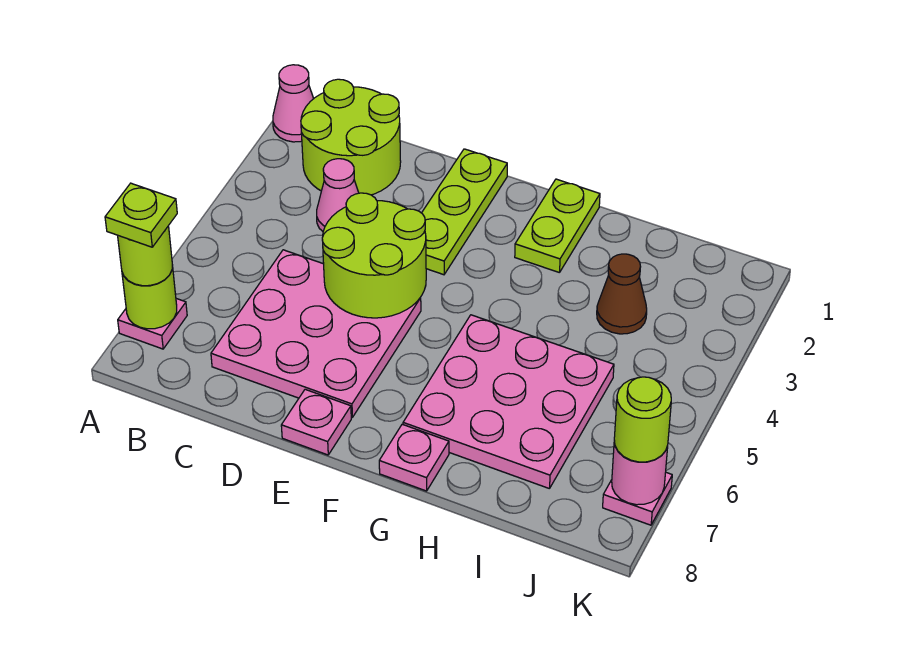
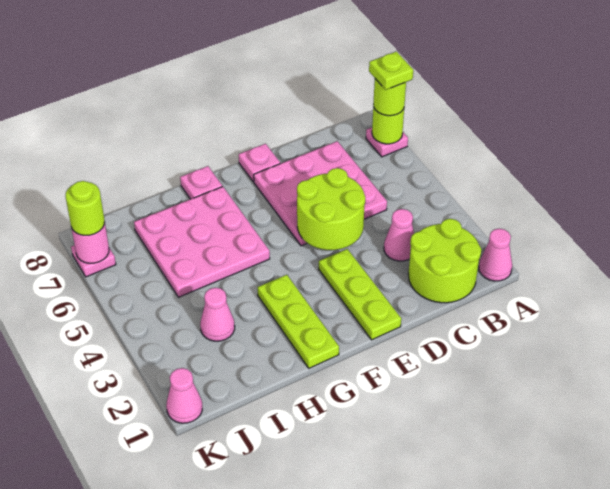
lime 1x2 plate [515,179,600,273] -> lime 1x3 plate [257,275,339,368]
brown 1x1 cone [597,254,647,334] -> pink 1x1 cone [200,288,235,341]
none -> pink 1x1 cone [166,368,202,423]

